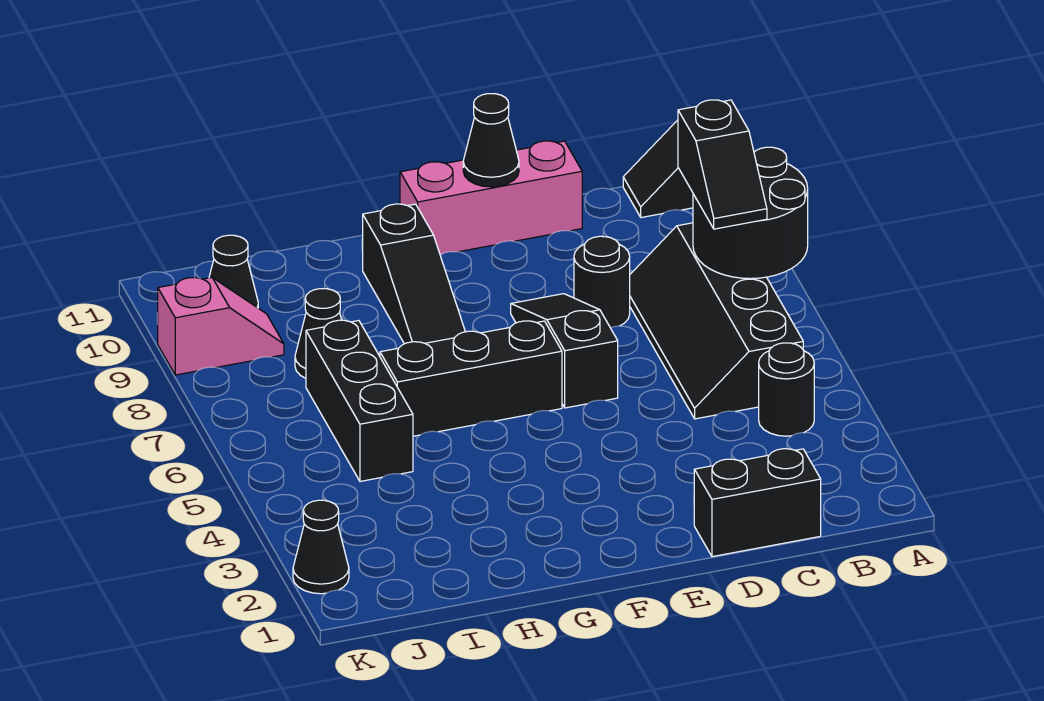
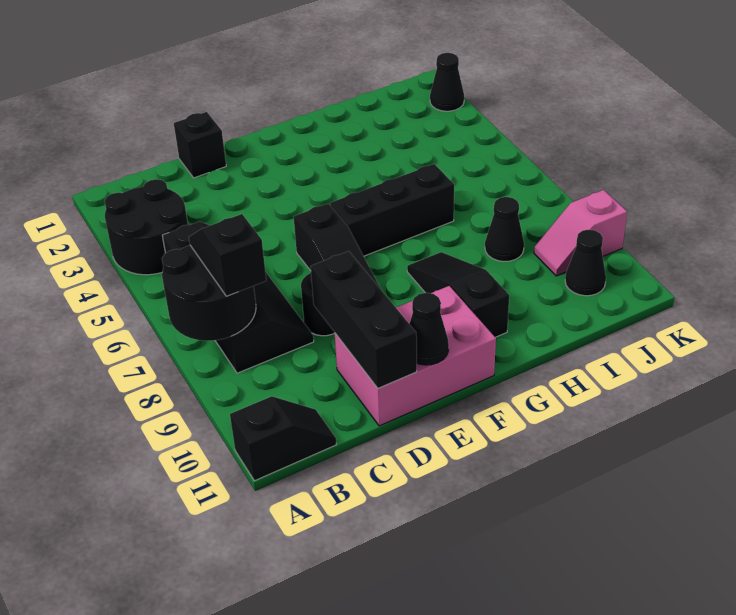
black 1x1 round brick [759,343,814,436] -> black 2x2 round brick [105,179,188,275]
black 1x2 brick [694,449,821,557] -> black 1x1 brick [174,112,226,178]
pink 1x3 brick [400,141,582,255] -> pink 2x3 brick [335,286,496,426]
black 1x3 brick [306,320,413,481] -> black 1x3 brick moved to [311,251,417,388]

